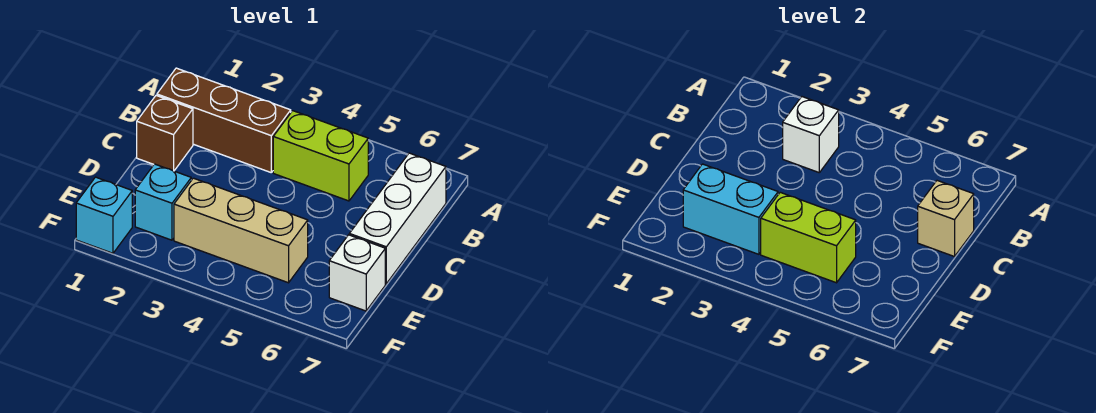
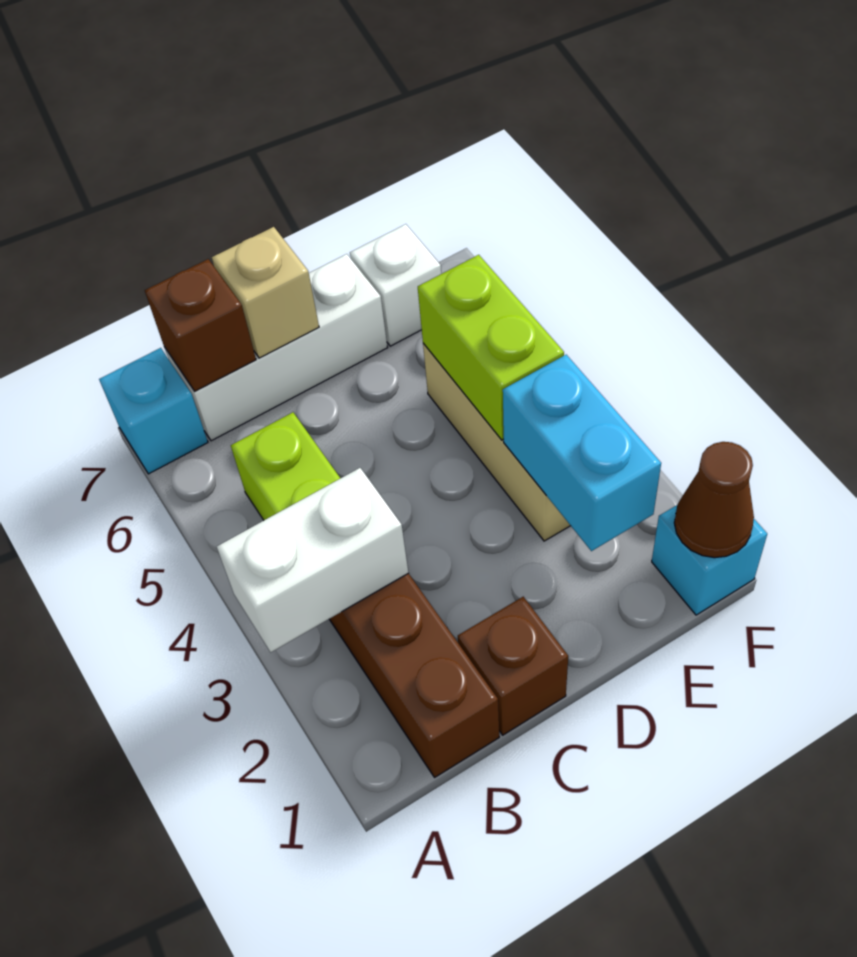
white 1x1 brick [783,97,839,172] -> white 1x2 brick [217,468,408,652]
none -> brown 1x1 brick [145,259,256,391]
cyan 1x1 brick [135,164,191,240] -> cyan 1x1 brick moved to [99,348,208,474]
none -> brown 1x1 cone [674,442,754,558]

